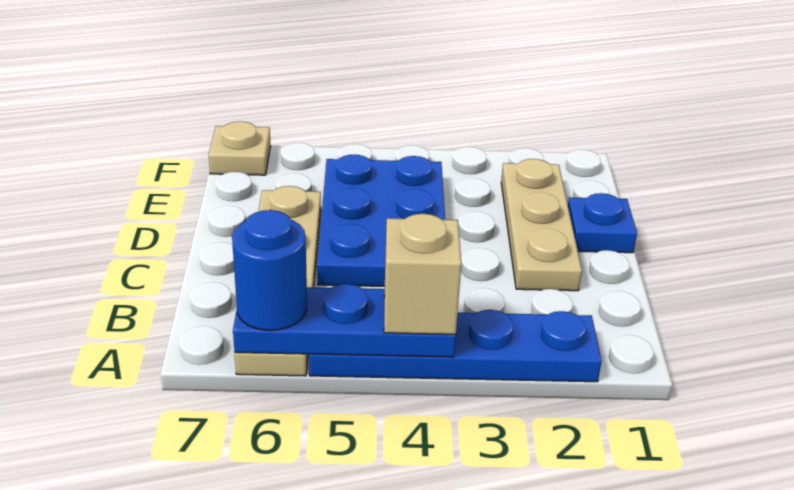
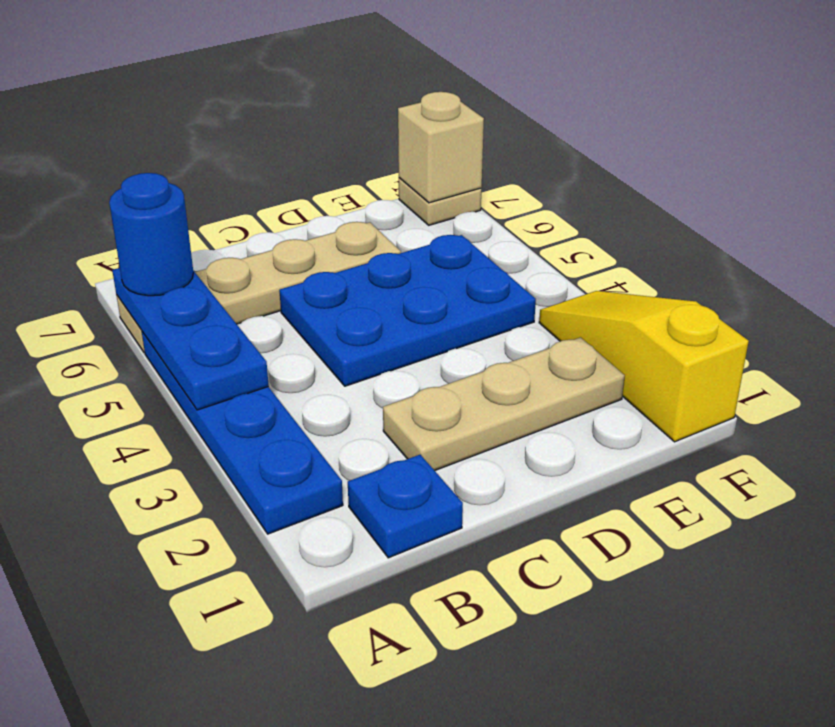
tan 1x1 brick [384,214,461,334] -> tan 1x1 brick moved to [398,92,484,203]
blue 1x1 plate [568,193,637,253] -> blue 1x1 plate moved to [348,455,463,558]
none -> yellow 1x3 slope [539,291,749,442]

